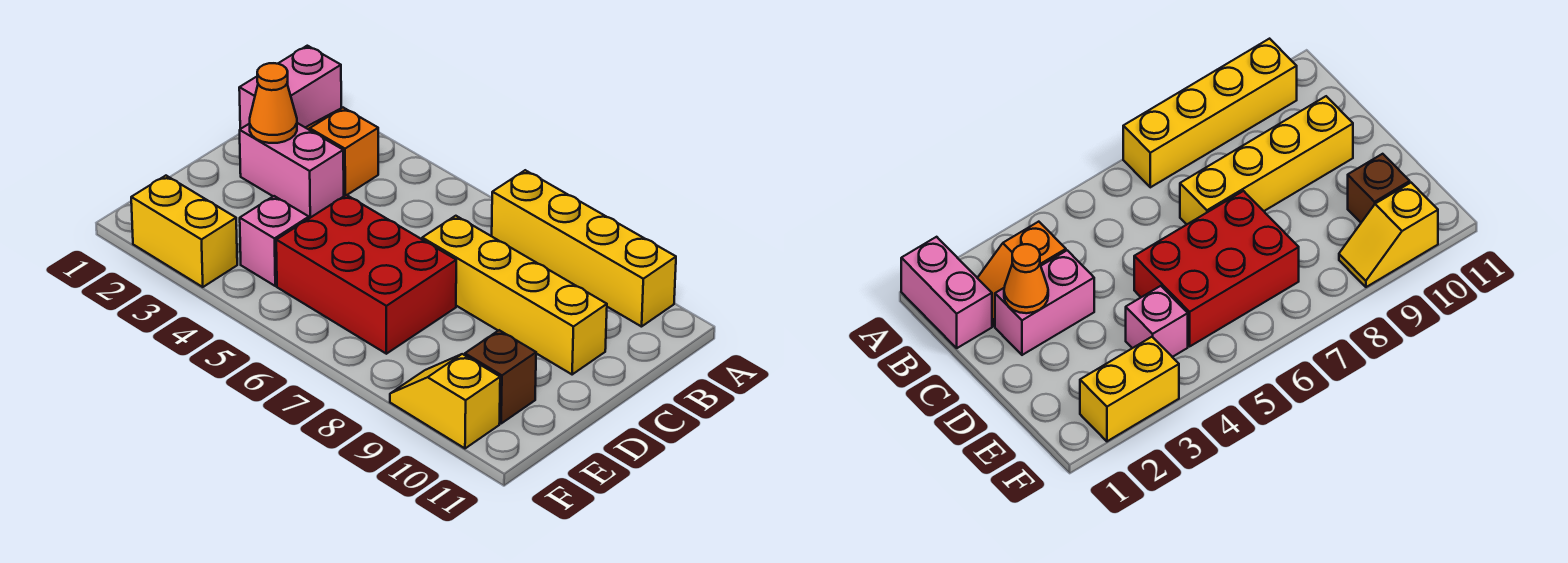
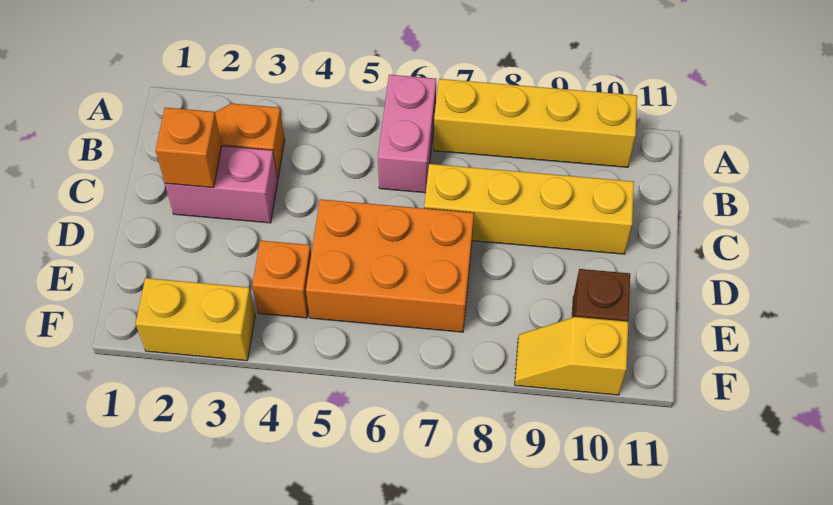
pink 1x2 brick [239,46,341,129] -> pink 1x2 brick moved to [378,75,436,193]
orange 1x1 cone [250,63,297,143] -> orange 1x1 brick [156,108,222,187]
red 2x3 brick [276,195,456,354] -> orange 2x3 brick [306,199,474,332]
pink 1x1 brick [240,196,309,286] -> orange 1x1 brick [252,240,311,318]

